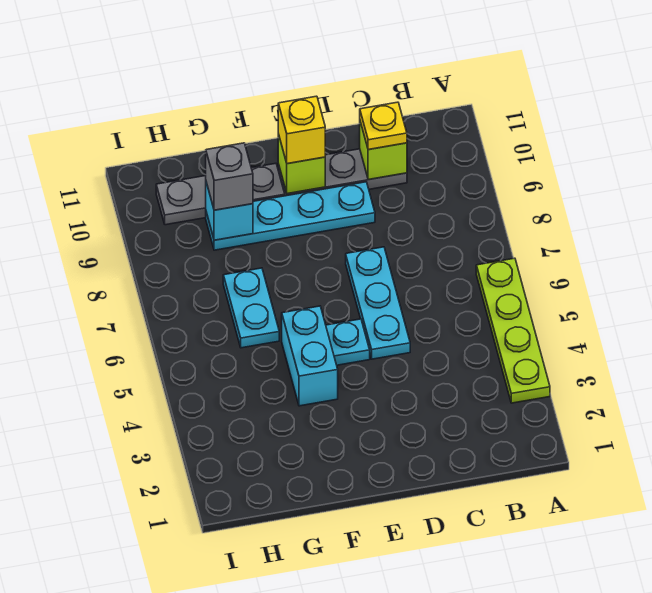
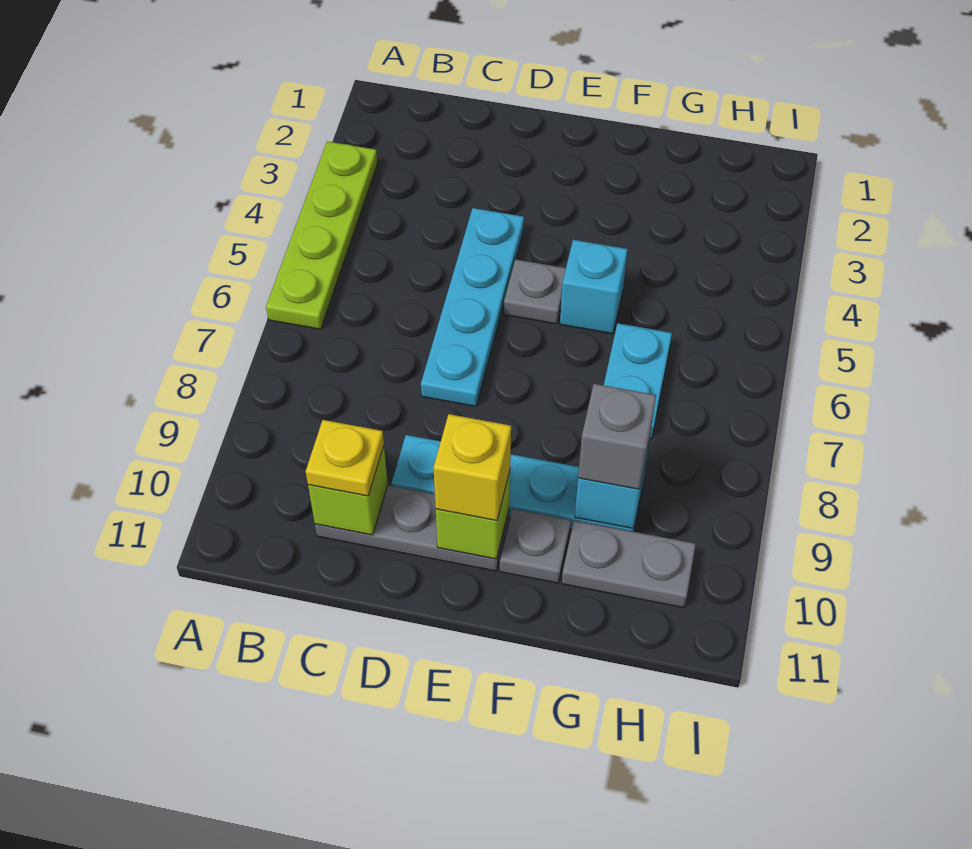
cyan 1x3 plate [346,247,410,359] -> cyan 1x4 plate [421,208,524,406]
cyan 1x1 plate [326,319,370,365] -> grey 1x1 plate [504,259,566,324]
cyan 1x2 brick [282,306,338,406] -> cyan 1x1 brick [560,240,628,334]

